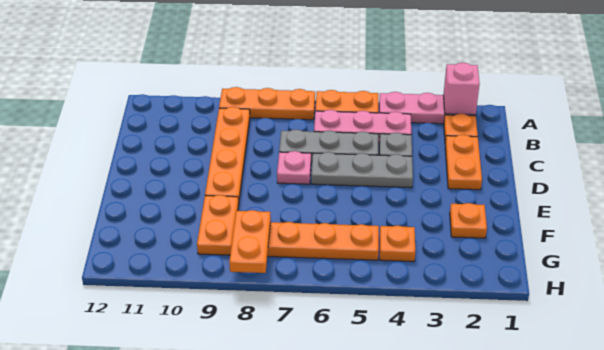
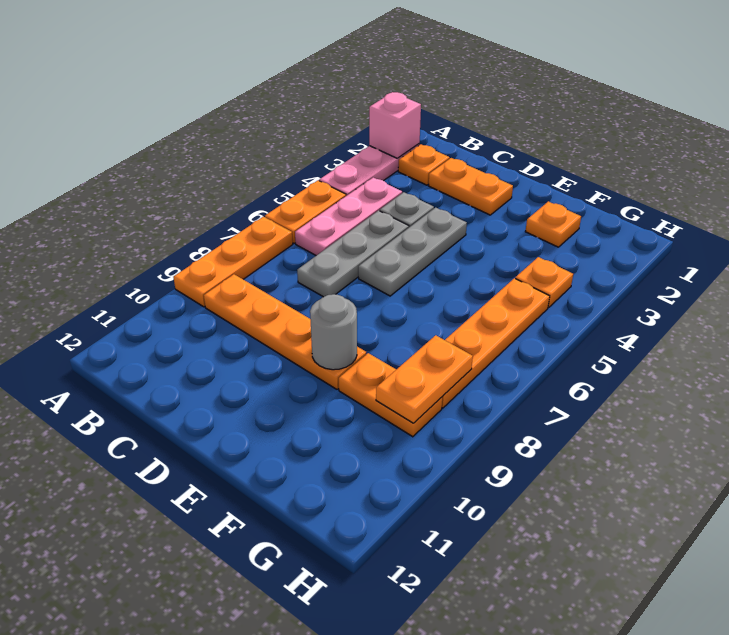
pink 1x1 plate [277,151,311,184] -> none
none -> grey 1x1 round brick [310,294,357,370]
orange 1x2 plate [229,210,271,273] -> orange 1x2 plate turned to [376,335,473,423]

